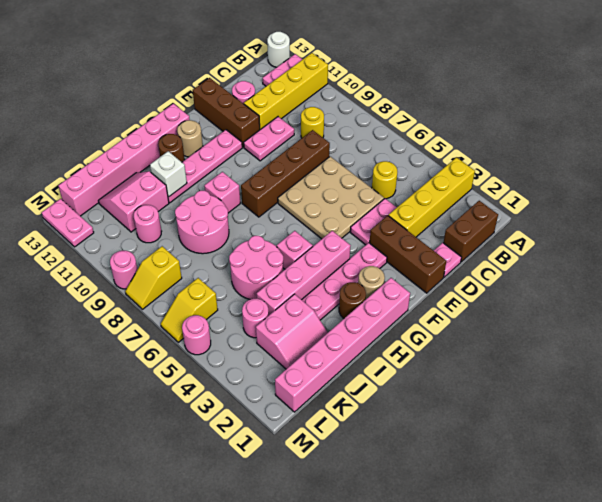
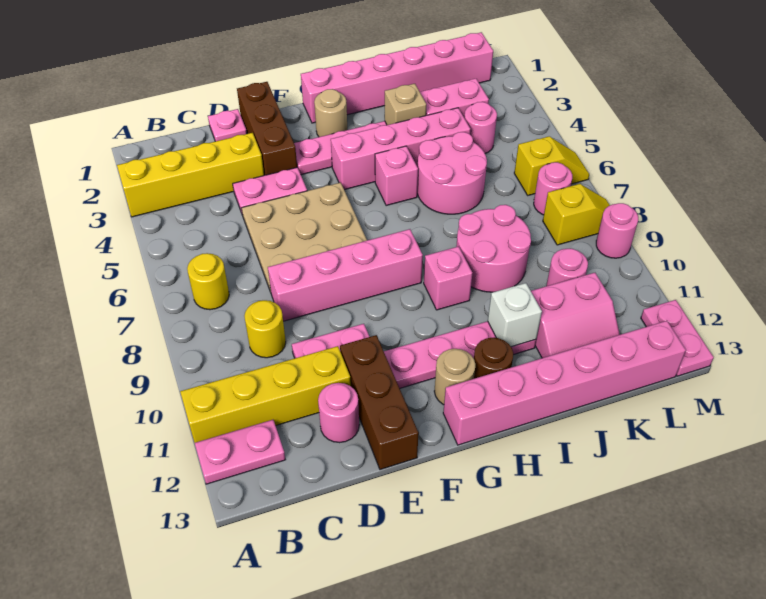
white 1x1 round brick [267,32,290,67] -> none
brown 1x2 brick [443,201,498,262] -> none
yellow 1x1 round brick [372,161,397,199] -> yellow 1x1 round brick moved to [187,253,229,310]
brown 1x4 brick [241,130,330,217] -> pink 1x4 brick [268,229,423,321]
brown 1x1 round brick [339,282,366,318] -> none
none -> tan 1x1 brick [385,84,426,125]
pink 1x1 round brick [182,315,211,355] -> pink 1x1 round brick moved to [534,162,572,215]

